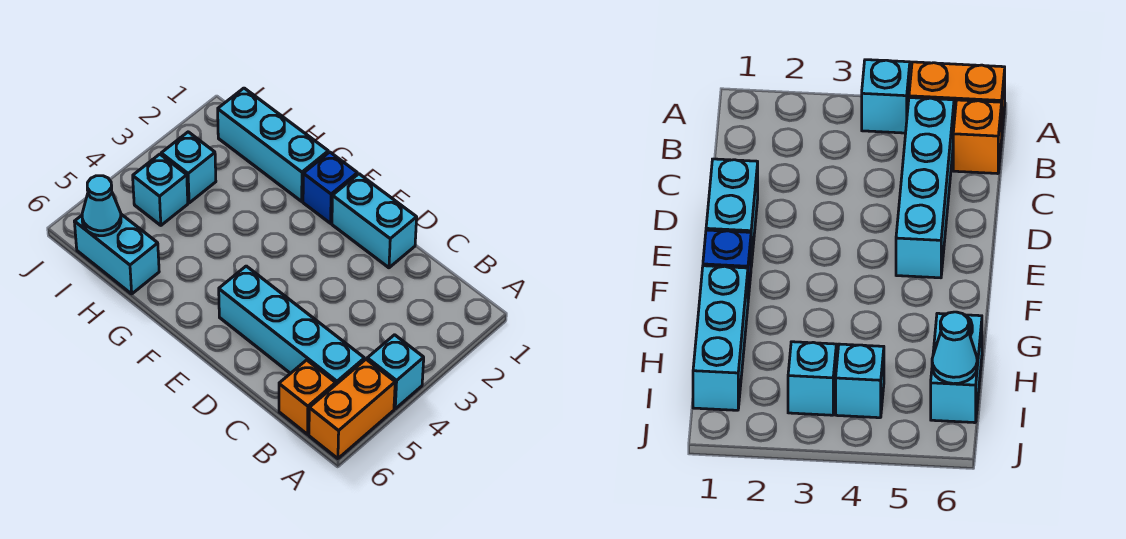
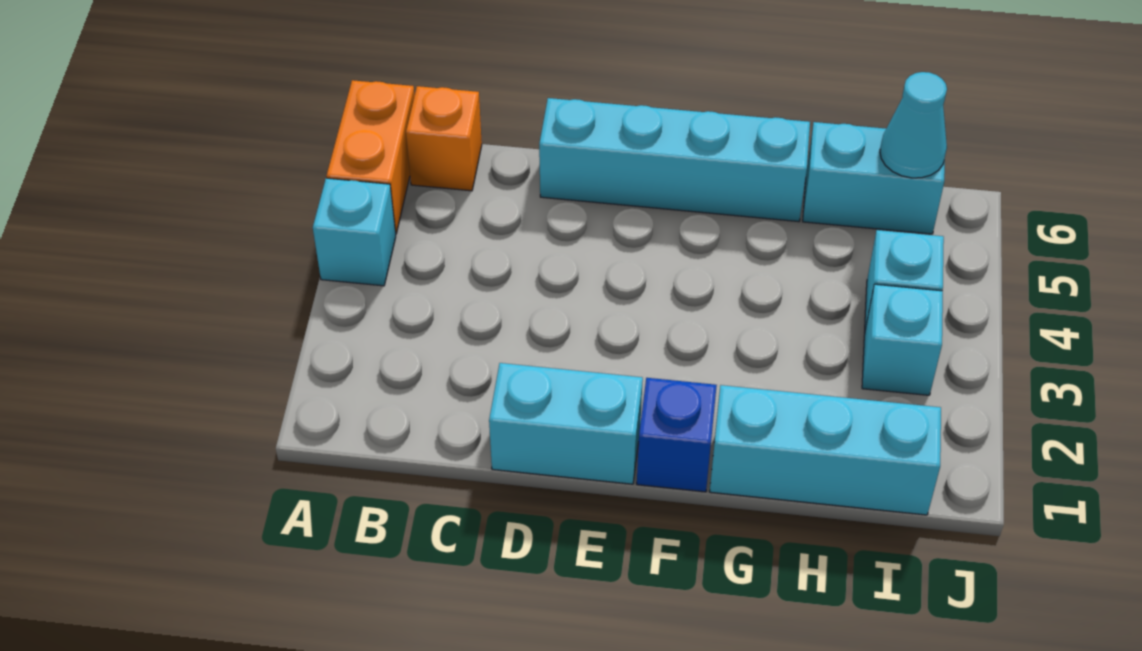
cyan 1x4 brick [219,266,365,384] -> cyan 1x4 brick moved to [539,98,810,222]

